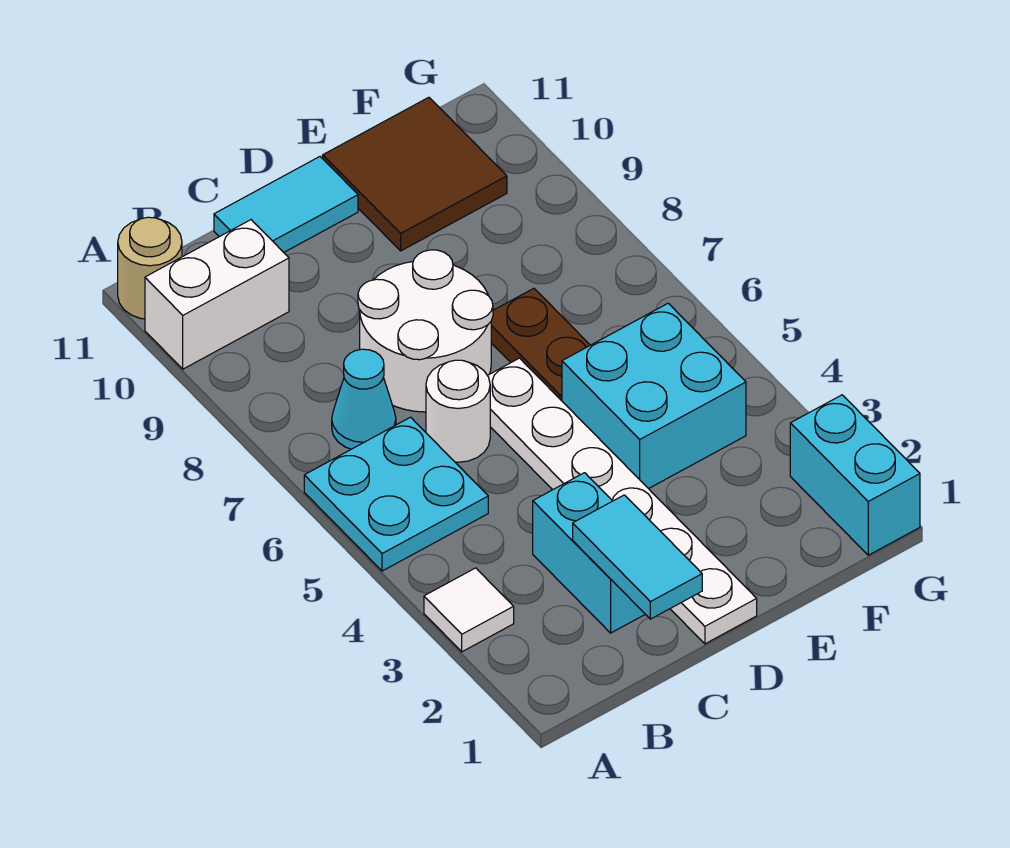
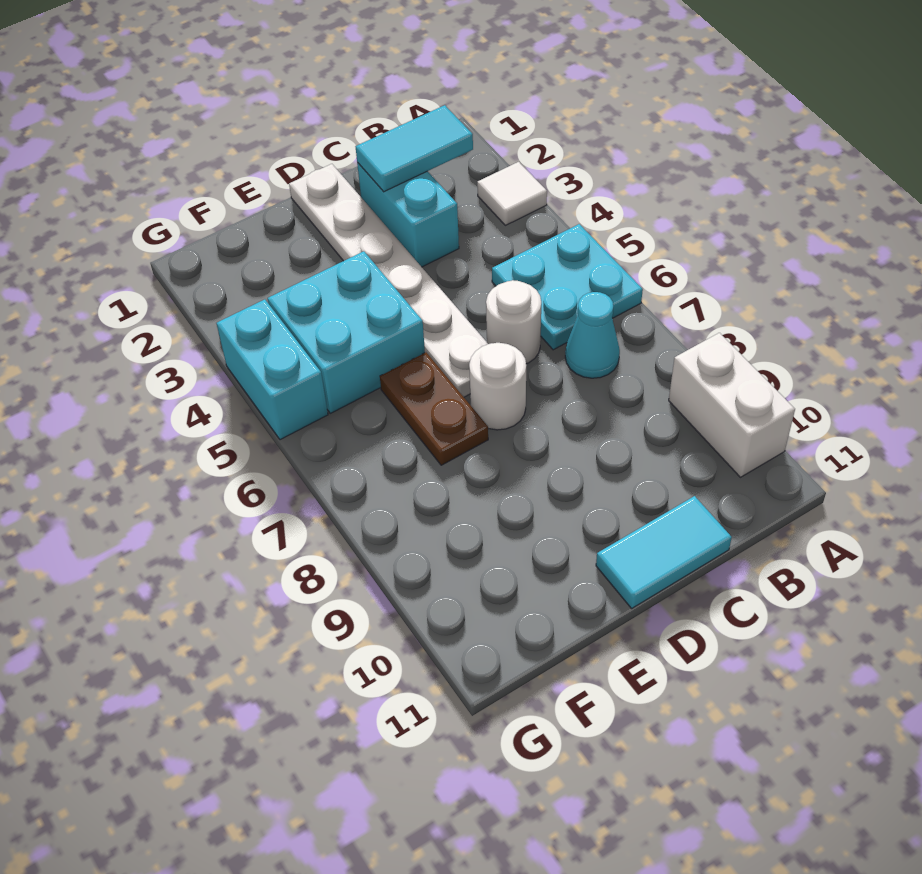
white 1x2 brick [145,220,289,369] -> white 1x2 brick turned to [669,333,795,477]
tan 1x1 round brick [118,217,182,319] -> none
cyan 1x2 tile [573,495,702,619] -> cyan 1x2 tile turned to [356,105,473,192]
white 2x2 round brick [358,250,493,412] -> white 1x1 round brick [469,343,526,430]
brown 2x2 tile [323,97,507,251] -> none
cyan 1x2 brick [790,395,920,555] -> cyan 1x2 brick moved to [217,299,328,440]

